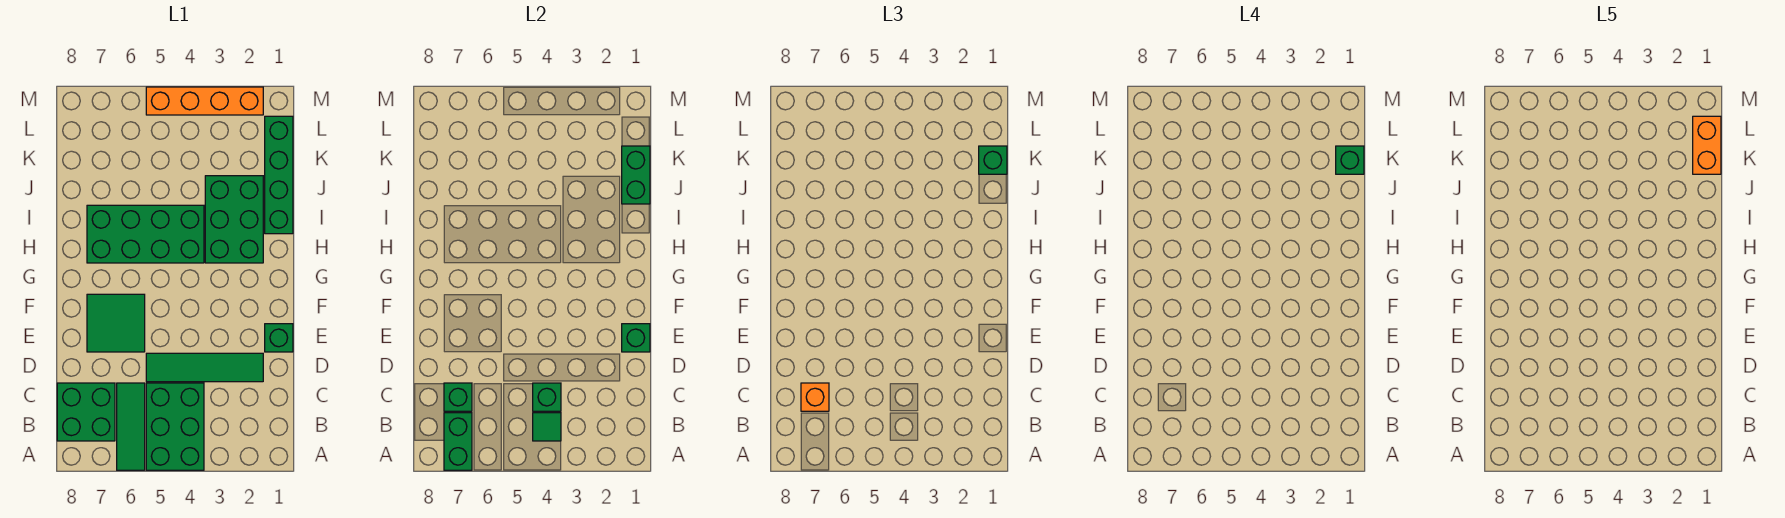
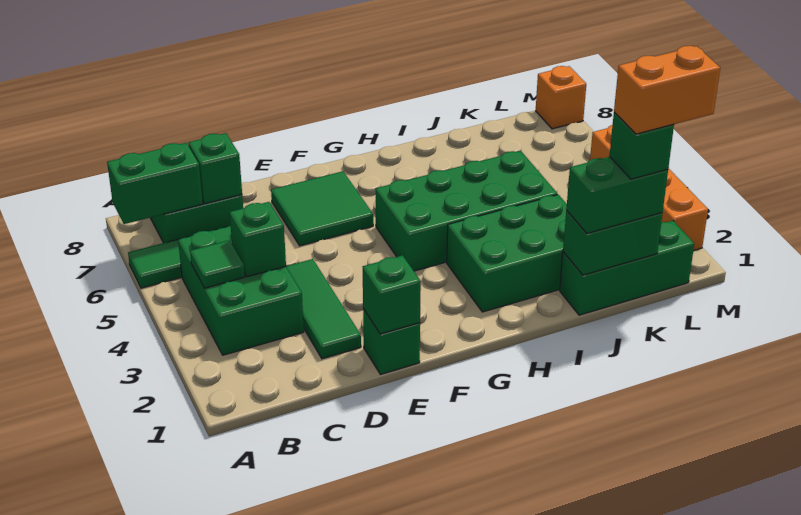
green 2x3 brick [146,383,204,470] -> green 2x3 brick turned to [178,226,304,355]
orange 1x1 brick [801,383,829,411] -> orange 1x1 brick moved to [536,66,586,129]
green 1x4 tile [146,353,263,382] -> green 1x3 tile [286,259,361,359]
green 2x4 brick [87,205,204,263] -> green 2x4 brick turned to [375,151,557,271]
green 1x4 brick [265,116,293,234] -> green 1x3 brick [560,221,694,315]
green 1x1 brick [979,146,1007,174] -> green 1x2 brick [566,157,668,233]

